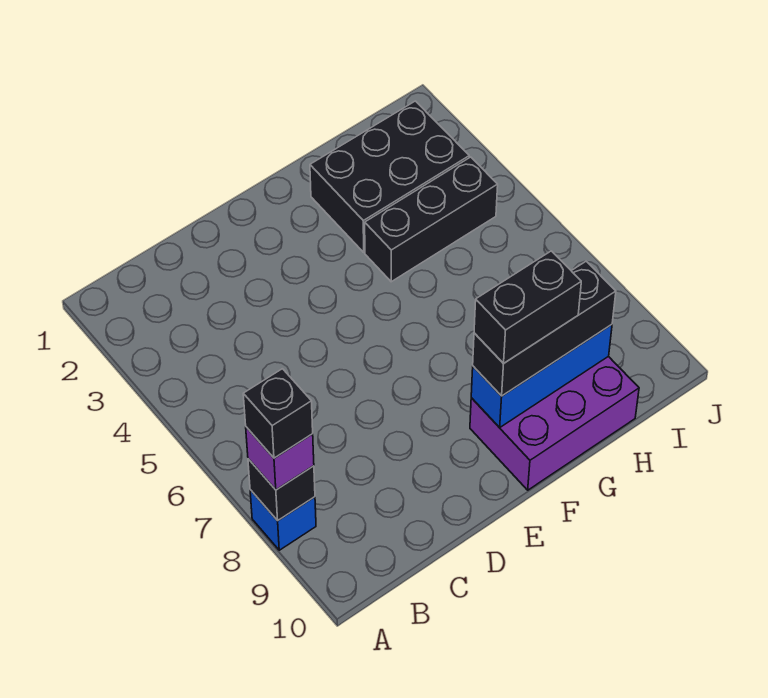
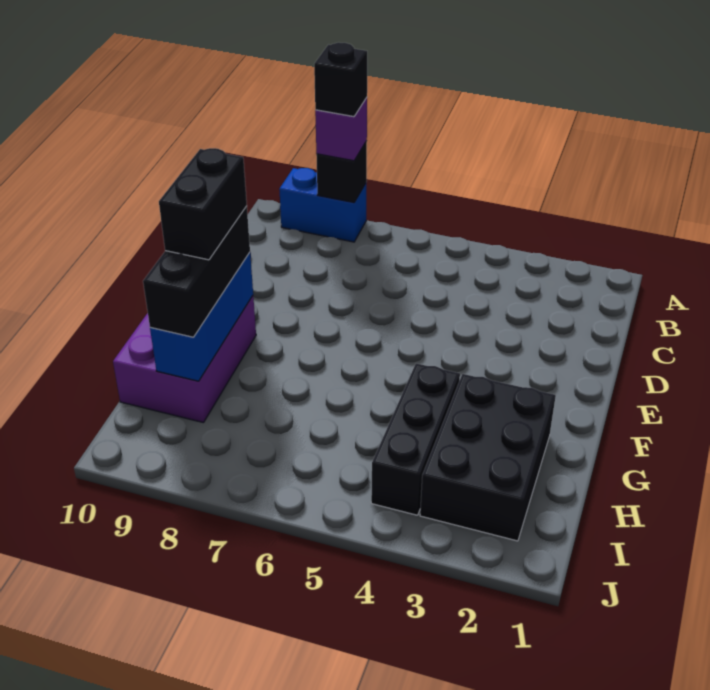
blue 1x1 brick [250,490,316,550] -> blue 1x2 brick [279,168,366,242]

